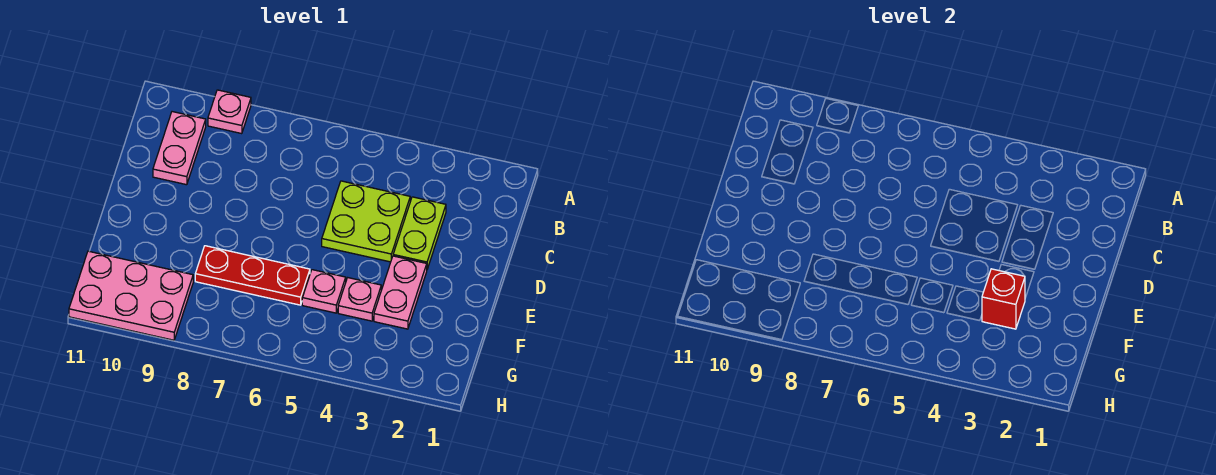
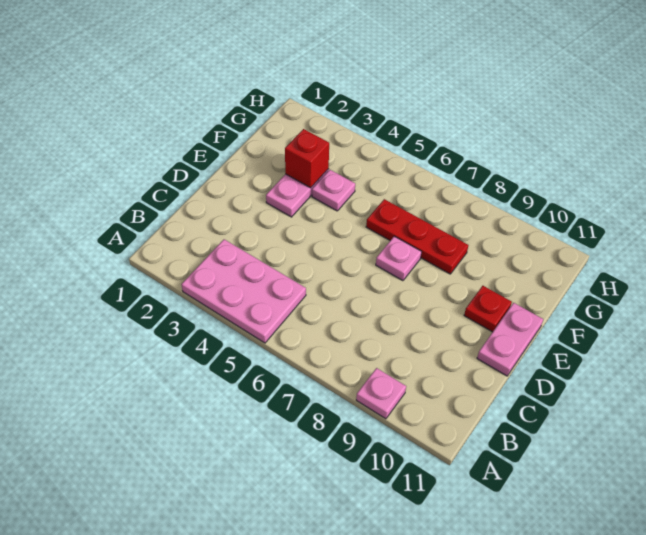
pink 1x2 plate [153,112,206,185] -> pink 1x2 plate moved to [477,303,543,376]
lime 1x2 plate [393,197,446,269] -> none
lime 2x2 plate [322,181,410,262] -> none
none -> red 1x1 plate [464,286,512,332]
pink 1x1 plate [302,270,346,313] -> pink 1x1 plate moved to [376,236,422,281]
pink 2x3 plate [69,251,193,340] -> pink 2x3 plate moved to [181,239,306,343]

